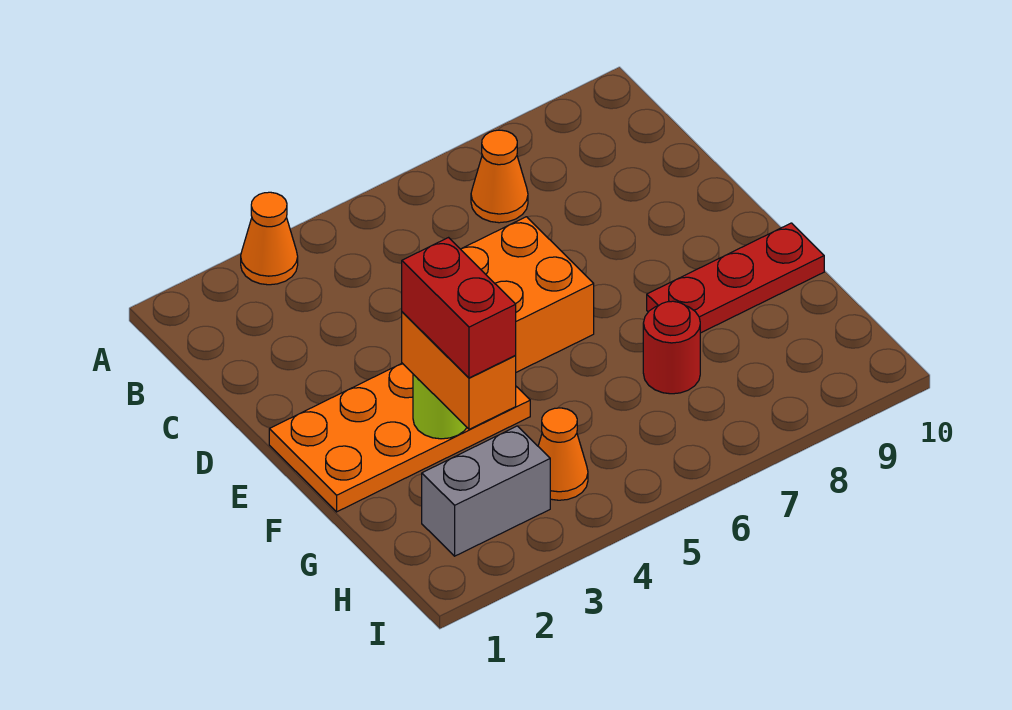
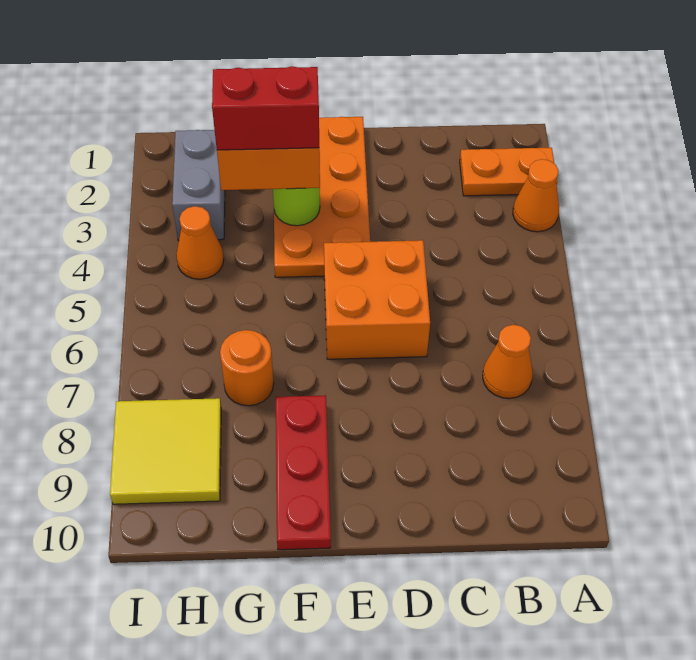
none -> orange 1x2 plate [460,148,557,196]
red 1x1 round brick [643,301,700,394] -> orange 1x1 round brick [220,330,274,406]
none -> yellow 2x2 tile [110,398,221,504]

